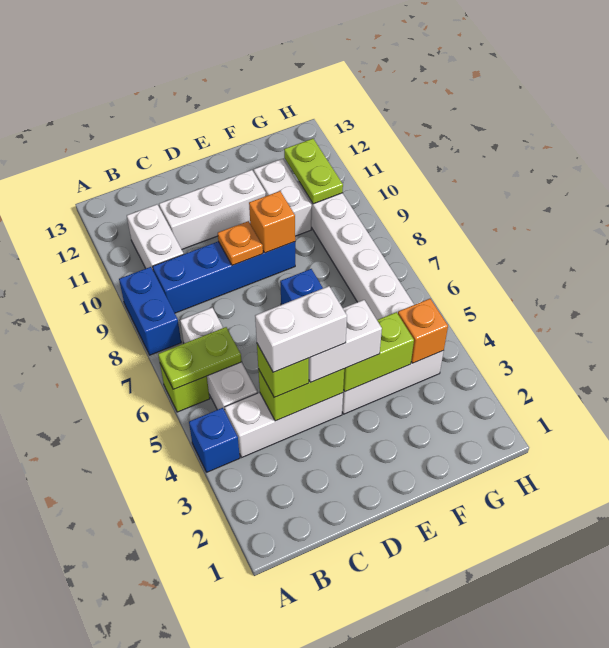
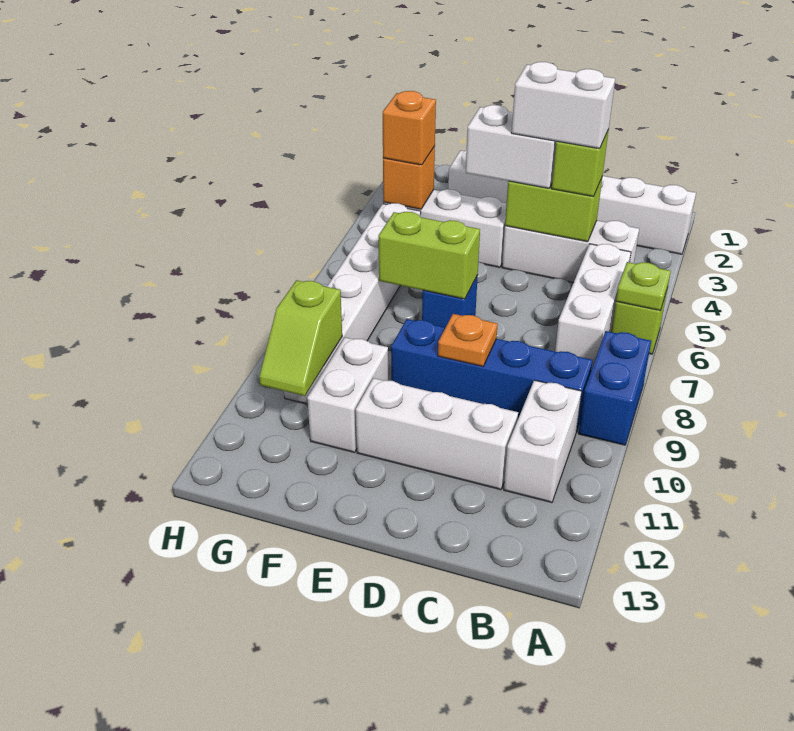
none -> white 1x6 brick [448,150,696,254]
blue 1x1 brick [189,408,240,472] -> none
lime 1x2 plate [158,327,242,389] -> lime 1x1 plate [616,262,671,310]
lime 1x2 brick [343,312,414,392] -> lime 1x2 brick moved to [379,212,480,299]
orange 1x1 brick [249,191,295,253] -> orange 1x1 brick moved to [383,91,436,165]
lime 1x2 plate [284,139,343,204] -> lime 1x2 slope [259,280,342,396]

